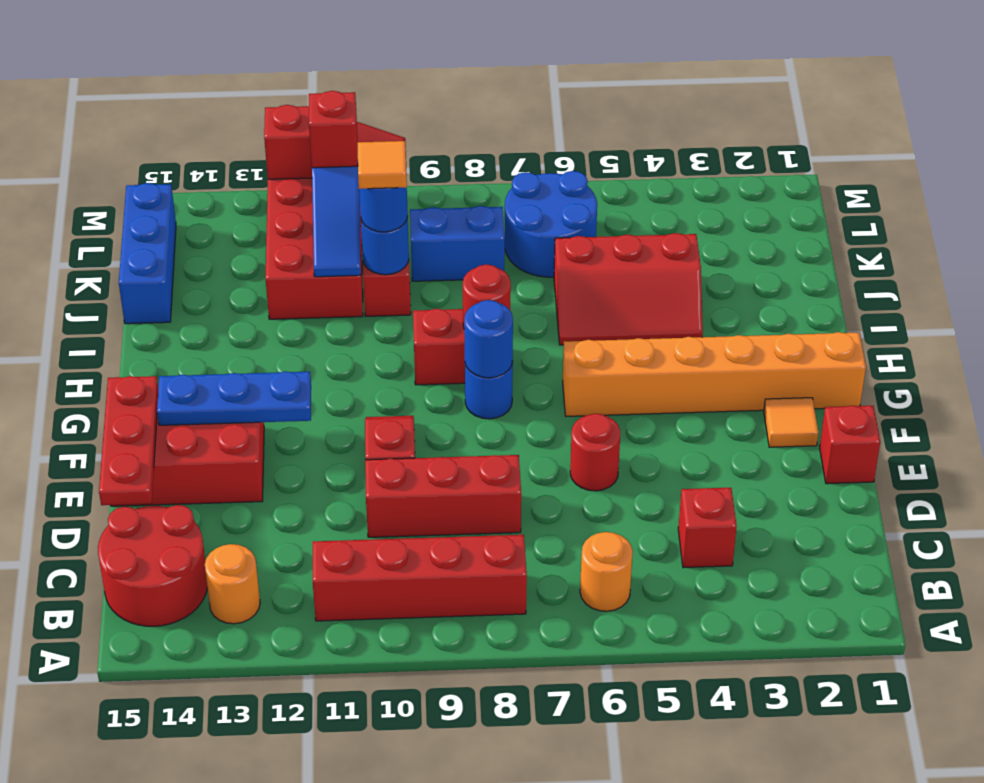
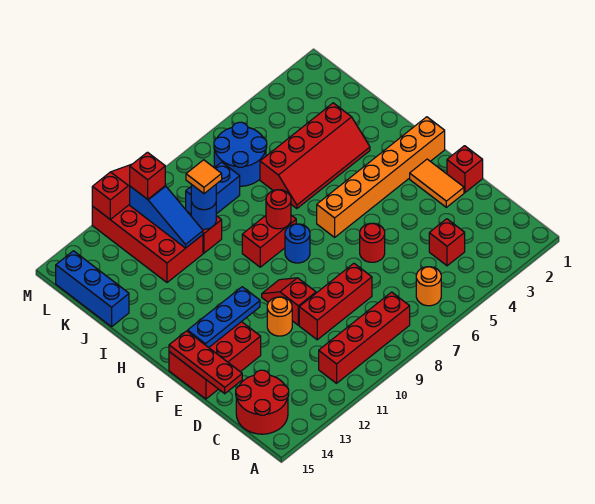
orange 1x1 round brick [205,544,260,624] -> orange 1x1 round brick moved to [267,297,292,336]
orange 1x1 tile [764,398,818,447] -> orange 1x2 tile [410,159,464,207]
blue 1x1 round brick [464,300,513,378] -> none
red 2x3 slope [554,233,703,345] -> red 2x4 slope [260,103,370,209]

